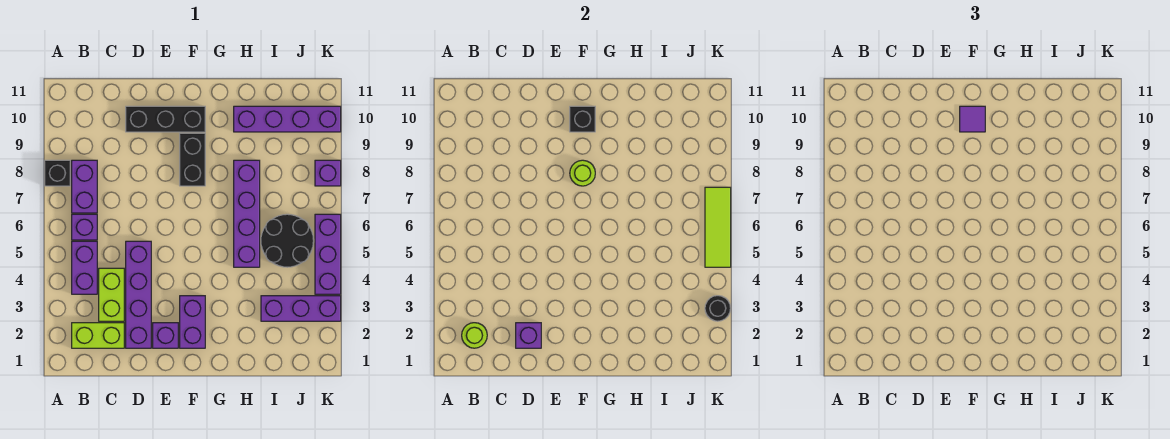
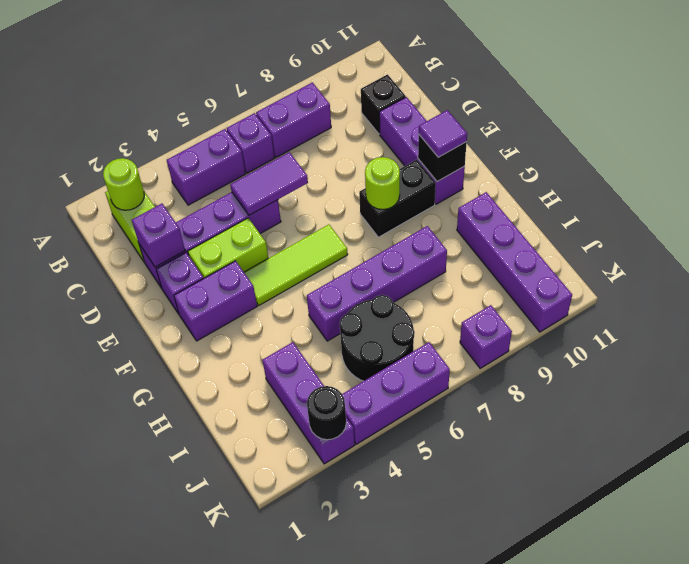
black 1x1 brick [45,160,70,186] -> black 1x1 brick moved to [361,75,406,134]
lime 1x2 brick [99,268,124,321] -> lime 1x2 brick moved to [188,218,268,278]
none -> purple 1x2 tile [230,152,308,215]
black 1x3 brick [126,106,205,132] -> purple 1x3 brick [379,97,465,204]
lime 1x3 tile [705,187,731,267] -> lime 1x3 tile moved to [244,225,348,305]

